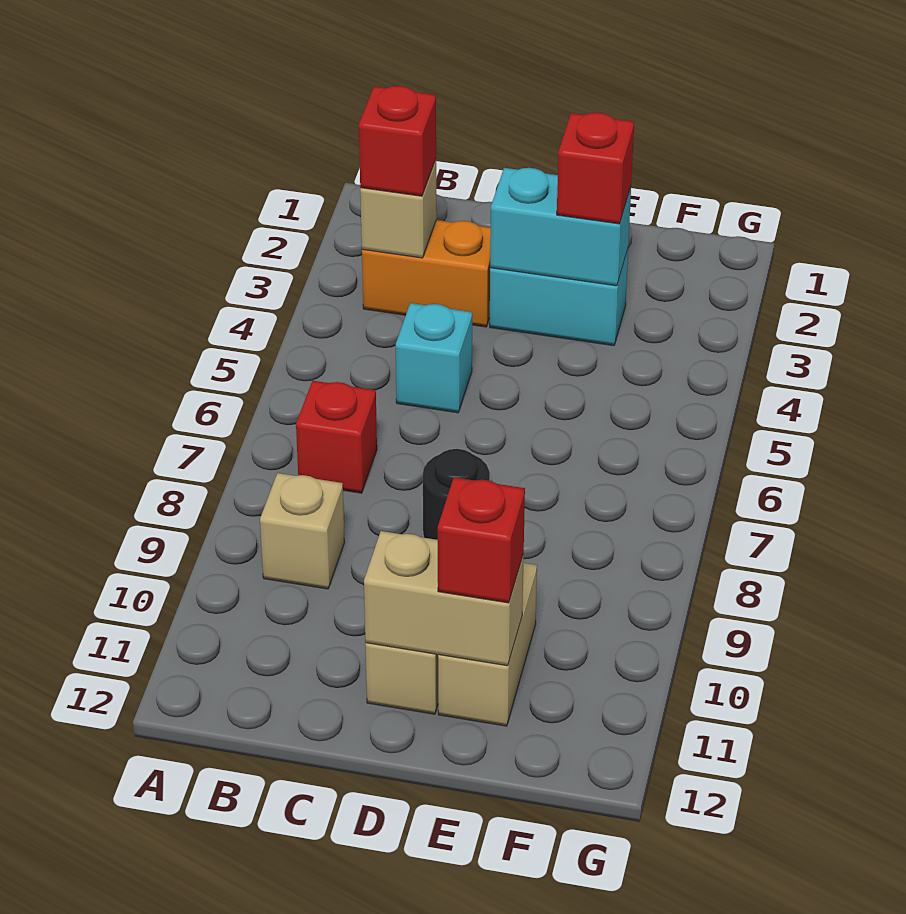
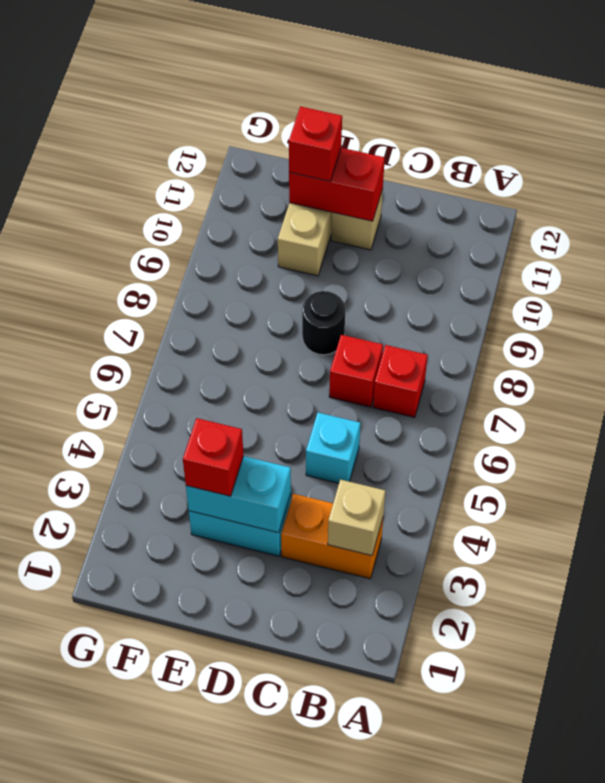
red 1x1 brick [359,86,436,196] -> red 1x1 brick moved to [329,335,383,407]
tan 1x1 brick [260,473,345,589] -> none
tan 1x2 brick [364,531,524,666] -> red 1x2 brick [289,148,385,221]

